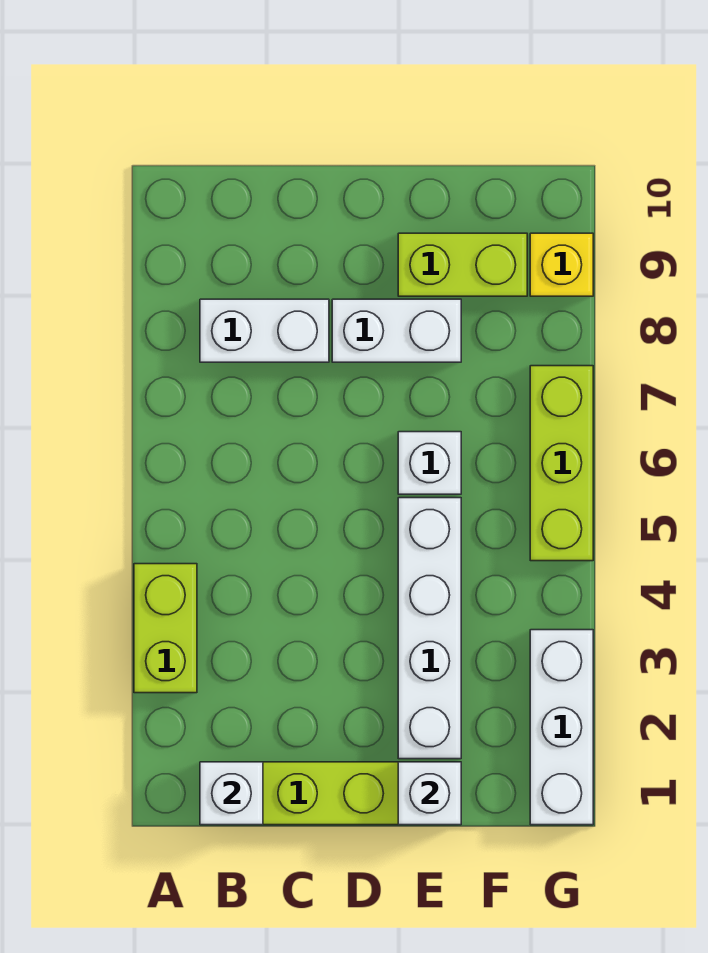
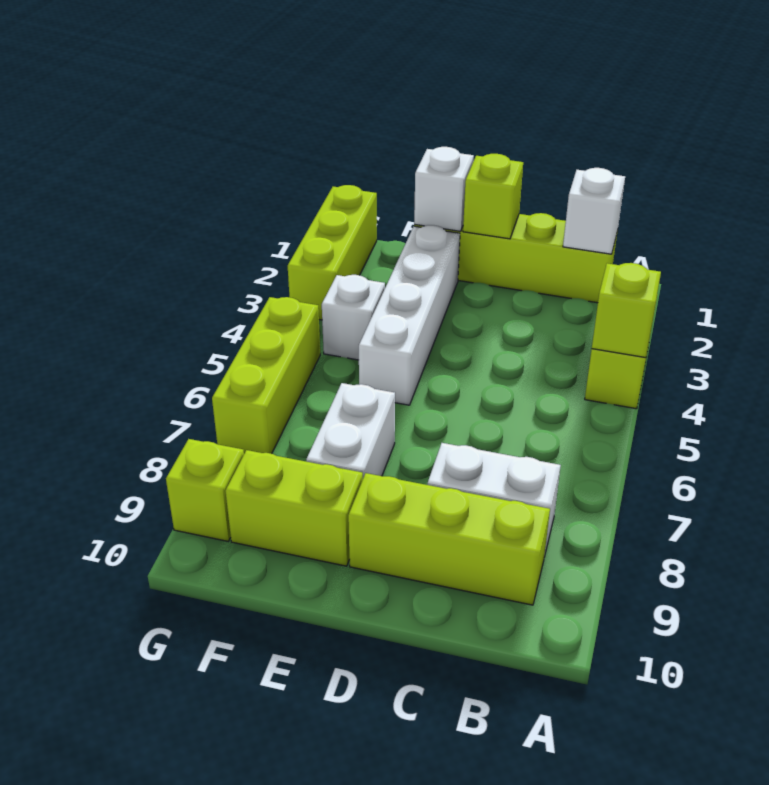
none -> lime 1x1 brick [592,263,661,358]
none -> lime 1x3 brick [348,473,550,605]
none -> lime 1x1 brick [463,154,523,239]
white 1x2 brick [332,299,461,362] -> white 1x2 brick turned to [306,383,395,477]
white 1x1 brick [398,432,461,494] -> white 1x1 brick moved to [322,275,385,360]
white 1x3 brick [530,630,593,825] -> lime 1x3 brick [288,185,377,320]
yellow 1x1 brick [530,233,593,296] -> lime 1x1 brick [166,439,244,541]

